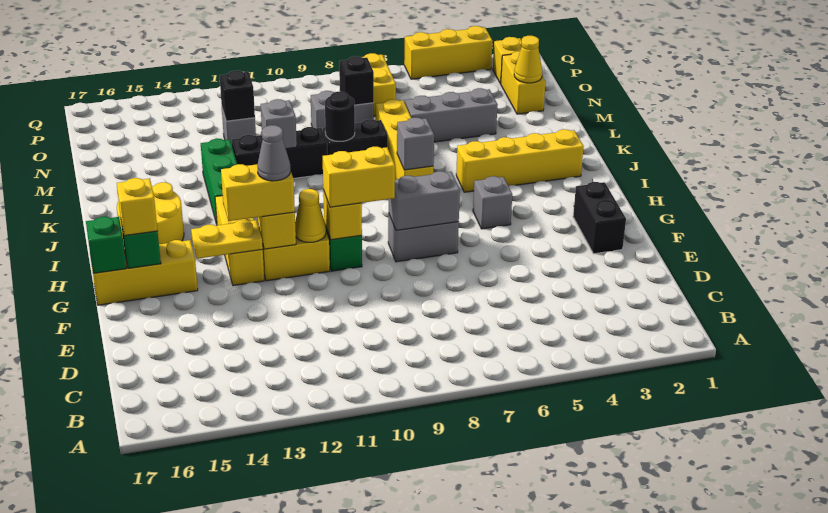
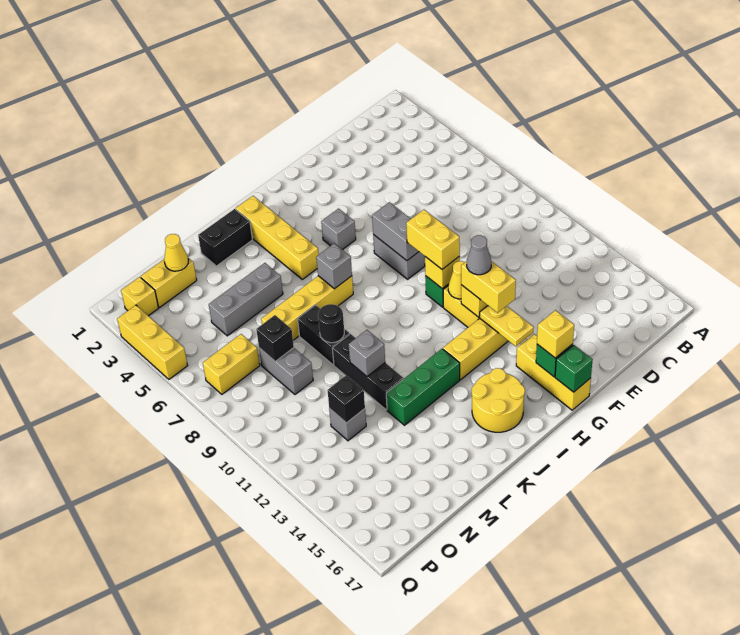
black 1x2 brick [573,182,626,254] -> black 1x2 brick moved to [198,209,252,266]
grey 1x3 brick [405,88,498,142] -> grey 1x3 brick turned to [209,263,283,336]

